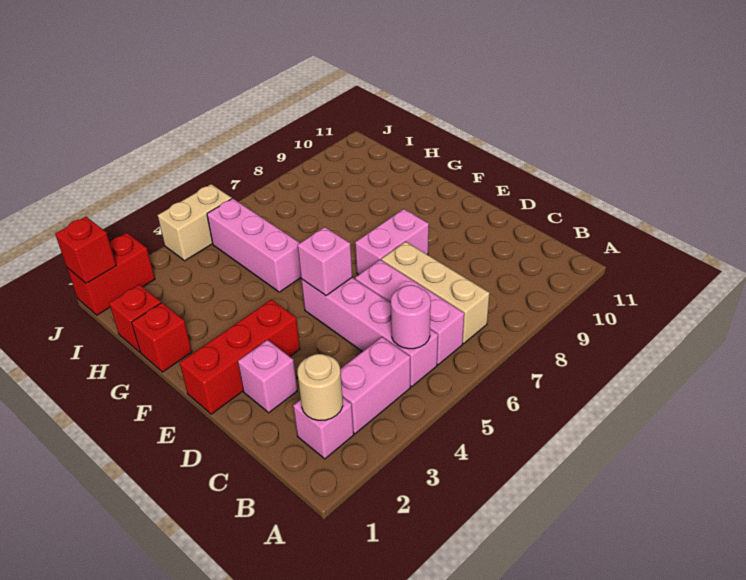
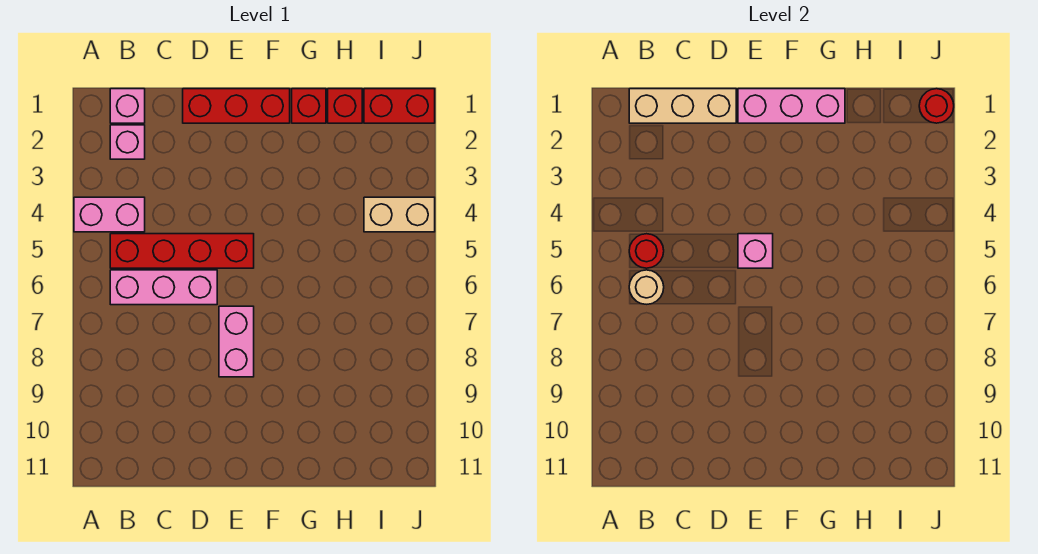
tan 1x1 round brick [297,354,343,420] -> tan 1x1 round brick moved to [629,270,664,304]
pink 1x2 brick [340,337,410,434] -> pink 1x2 brick turned to [74,197,145,232]
pink 1x4 brick [301,278,438,387] -> red 1x4 brick [110,234,254,268]
pink 1x1 round brick [391,285,431,349] -> red 1x1 round brick [629,234,664,268]
tan 1x3 brick [381,242,490,343] -> tan 1x3 brick moved to [629,89,736,123]
pink 1x1 brick [238,340,297,413] -> pink 1x1 brick moved to [110,89,145,123]
red 1x3 brick [180,300,300,414] -> red 1x3 brick turned to [183,89,290,123]
pink 1x3 brick [207,198,301,292] -> pink 1x3 brick moved to [738,89,845,123]
red 1x2 brick [67,233,155,315] -> red 1x2 brick turned to [364,89,435,123]
red 1x1 brick [55,217,116,284] -> red 1x1 round brick [919,89,954,123]
tan 1x2 brick [158,184,232,261] -> tan 1x2 brick turned to [364,197,435,232]

